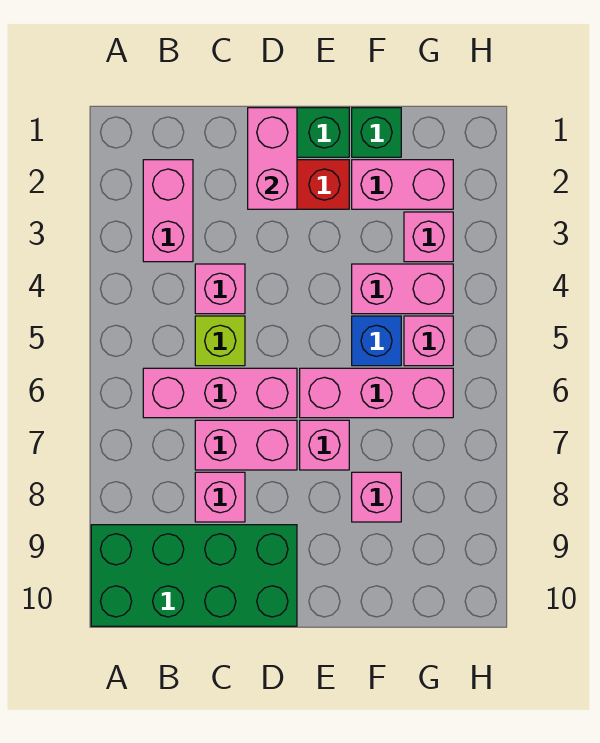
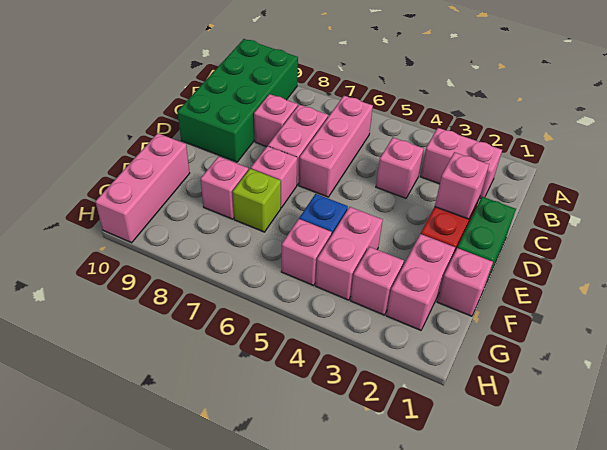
lime 1x1 brick [195,316,245,366] -> lime 1x1 brick moved to [233,169,281,232]
pink 1x2 brick [248,108,297,209] -> pink 1x1 brick [435,152,489,219]
pink 1x3 brick [300,368,453,418] -> pink 1x3 brick moved to [95,133,190,243]
green 1x1 brick [352,108,401,157] -> pink 1x1 brick [437,248,493,316]

